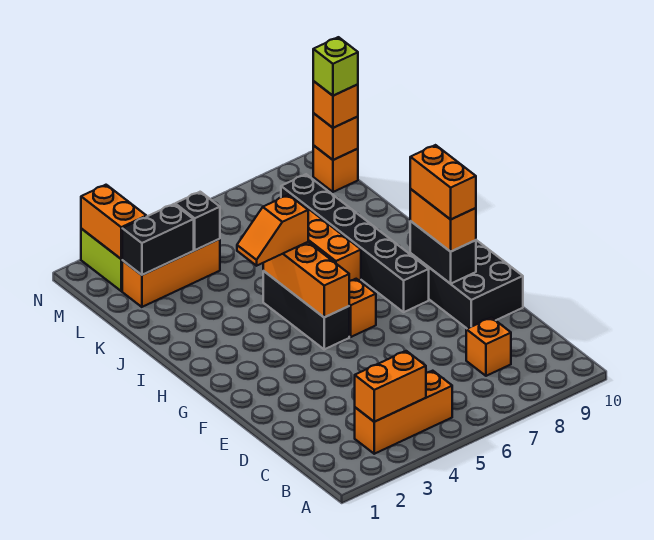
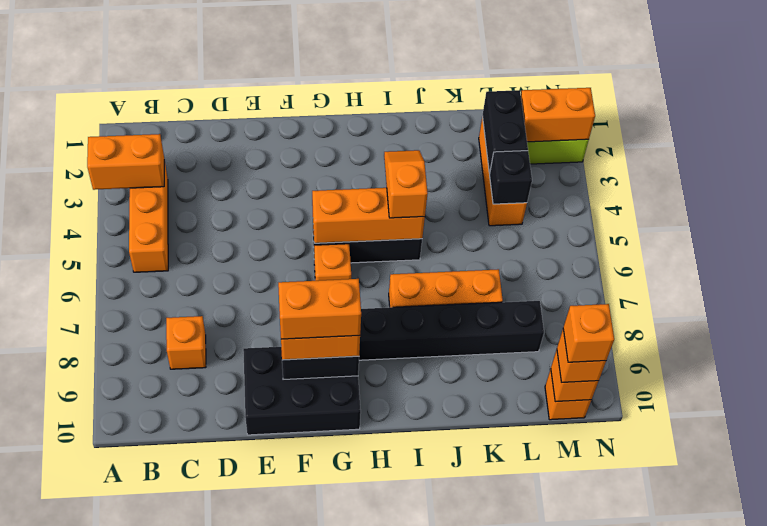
orange 1x2 brick [355,351,426,422] -> orange 1x2 brick turned to [87,134,164,190]
lime 1x1 brick [313,37,358,96] -> orange 1x1 brick [563,304,614,362]

